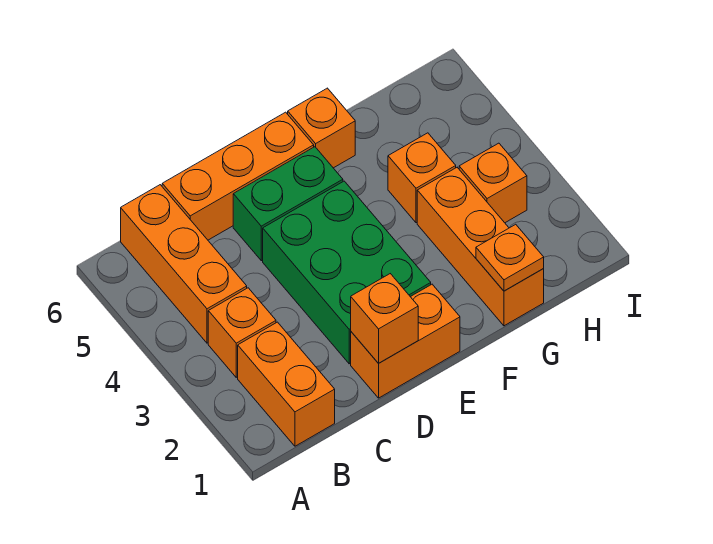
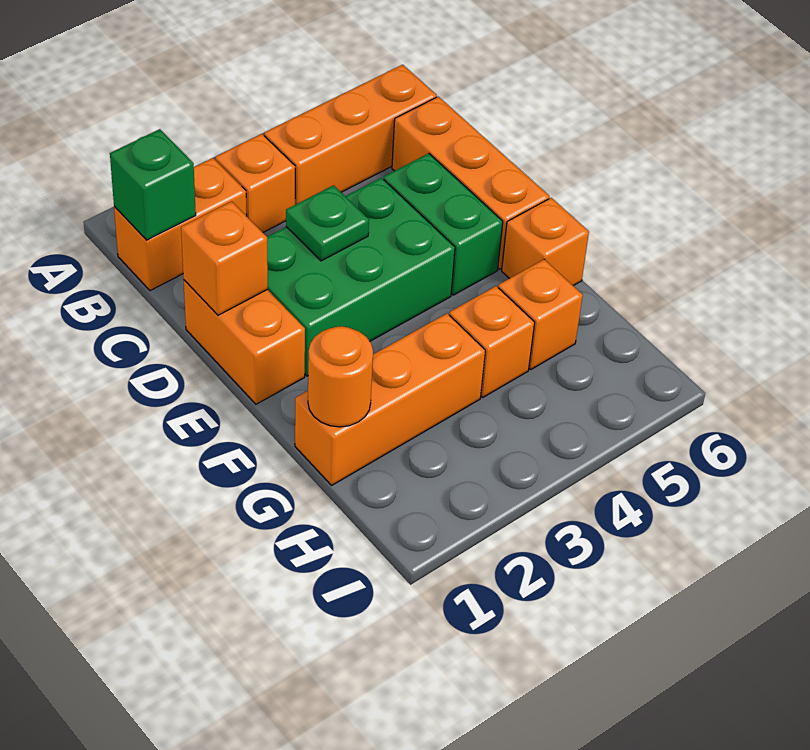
none -> green 1x1 brick [110,129,196,240]
none -> green 1x1 plate [286,185,369,261]
orange 1x1 plate [476,224,544,291] -> orange 1x1 round brick [308,326,373,427]
orange 1x1 brick [459,143,527,223] -> orange 1x1 brick moved to [498,259,583,369]

